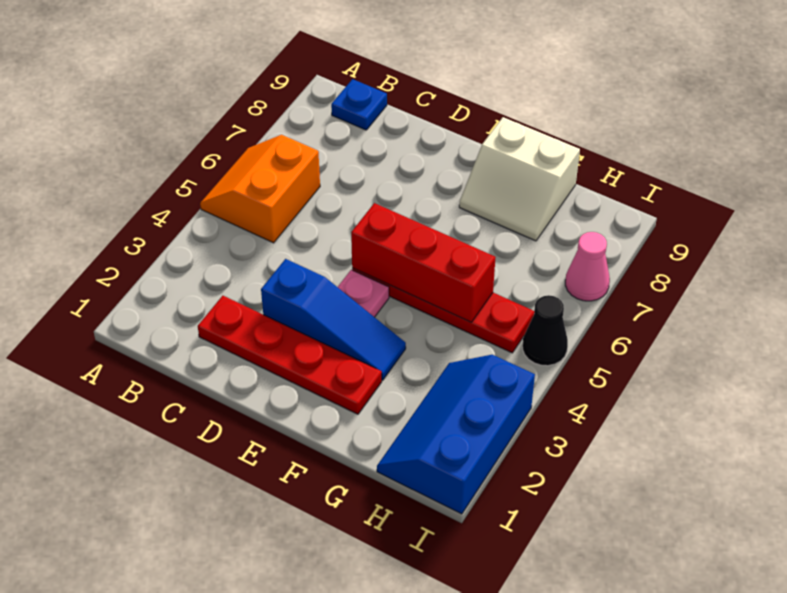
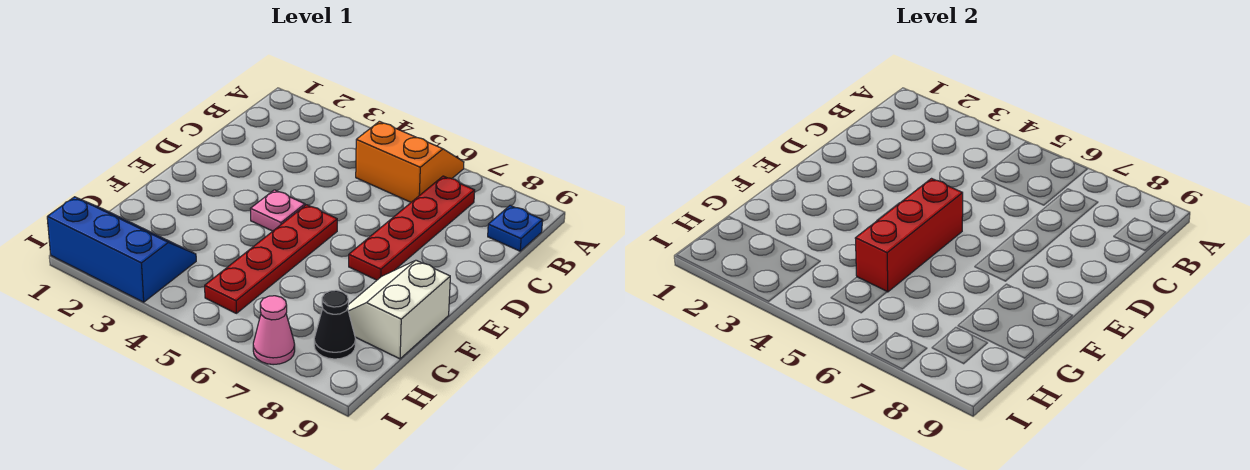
red 1x4 plate [198,296,382,414] -> red 1x4 plate moved to [349,176,475,280]
blue 1x3 slope [261,259,406,380] -> none
black 1x1 cone [523,295,568,366] -> black 1x1 cone moved to [314,290,356,359]

